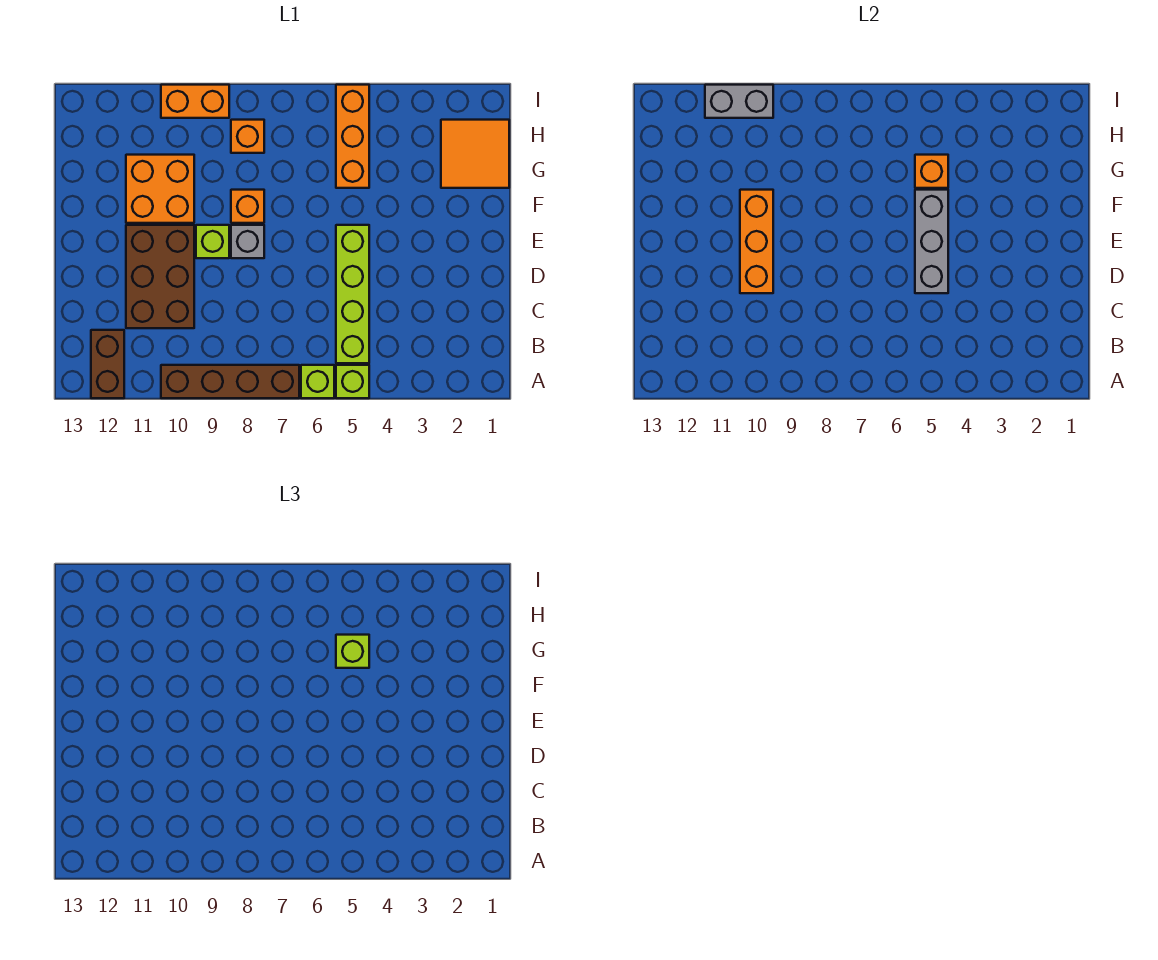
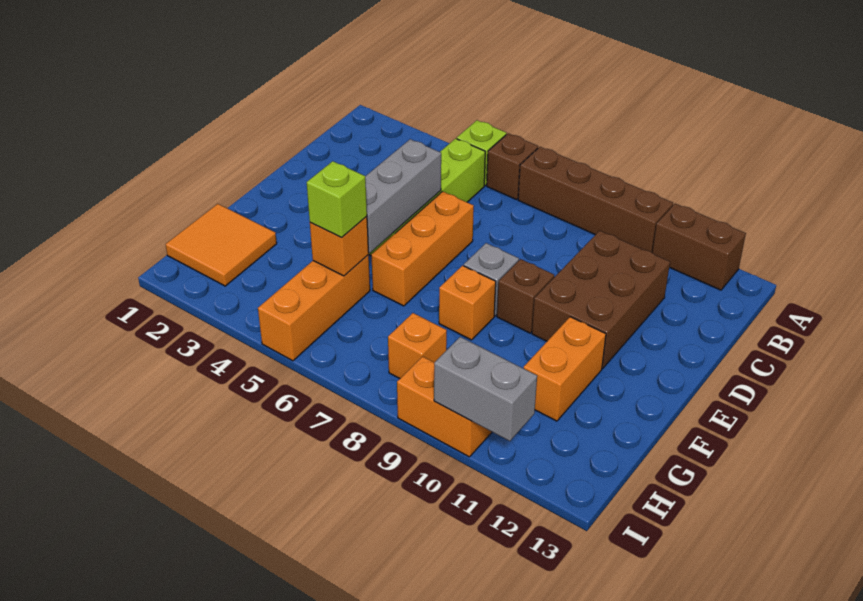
lime 1x1 brick [301,365,334,398] -> brown 1x1 brick [487,133,538,200]
brown 1x2 brick [91,330,124,398] -> brown 1x2 brick turned to [652,204,746,290]
orange 1x3 brick [740,190,773,293] -> orange 1x3 brick moved to [371,191,474,306]
lime 1x1 brick [196,225,229,258] -> brown 1x1 brick [497,259,554,333]
orange 2x2 brick [126,155,194,223] -> orange 1x2 brick [524,317,606,421]

